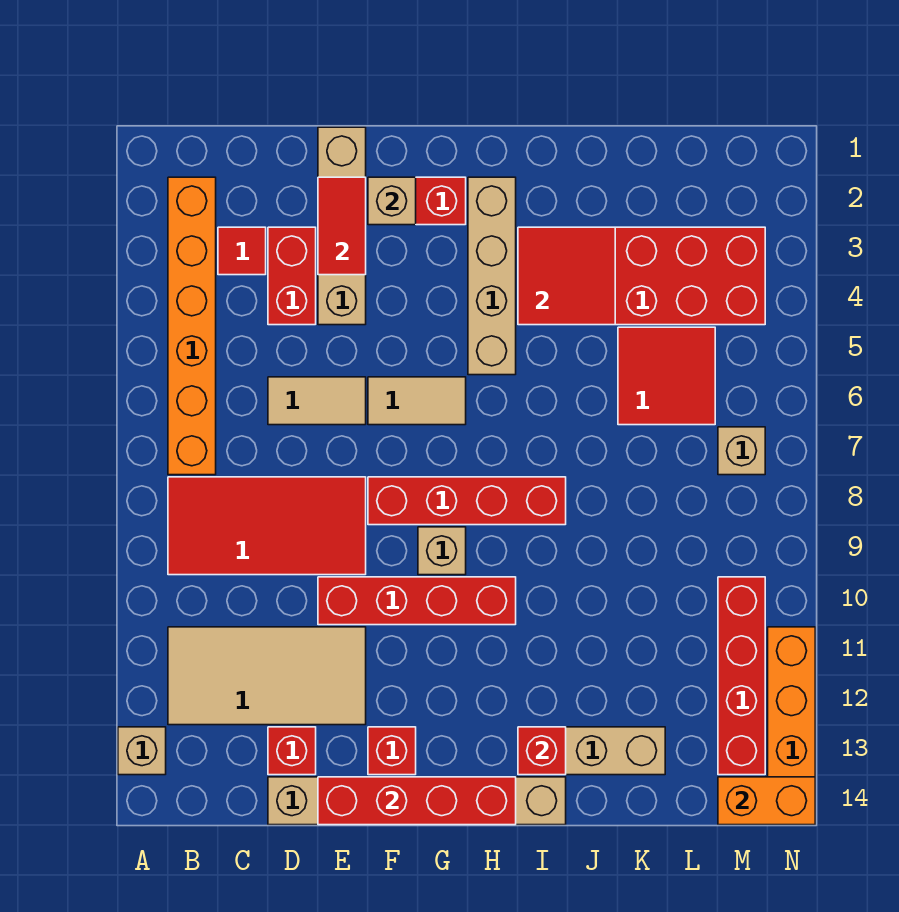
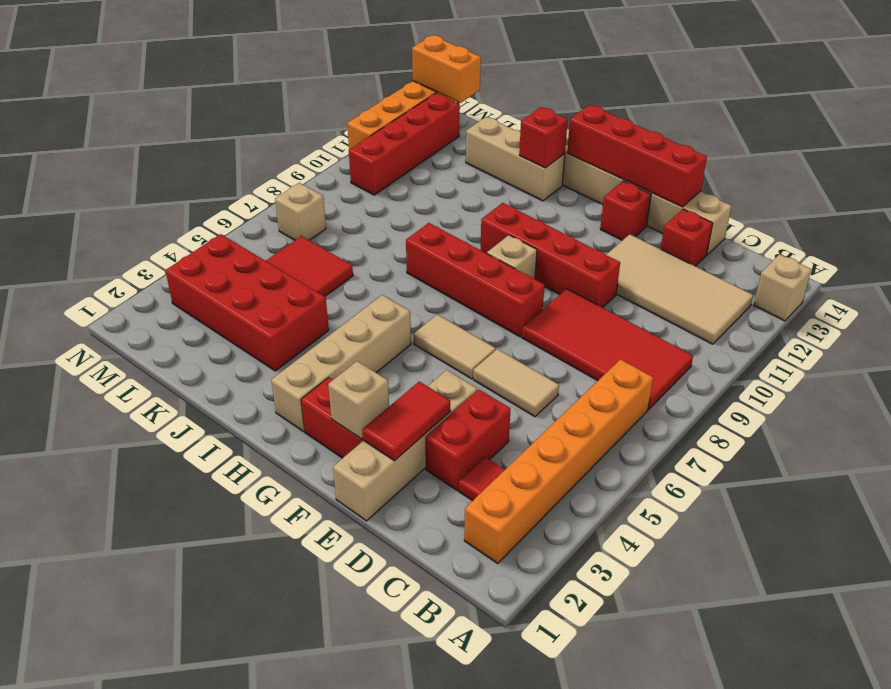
red 2x2 tile [518,227,615,325] -> none

